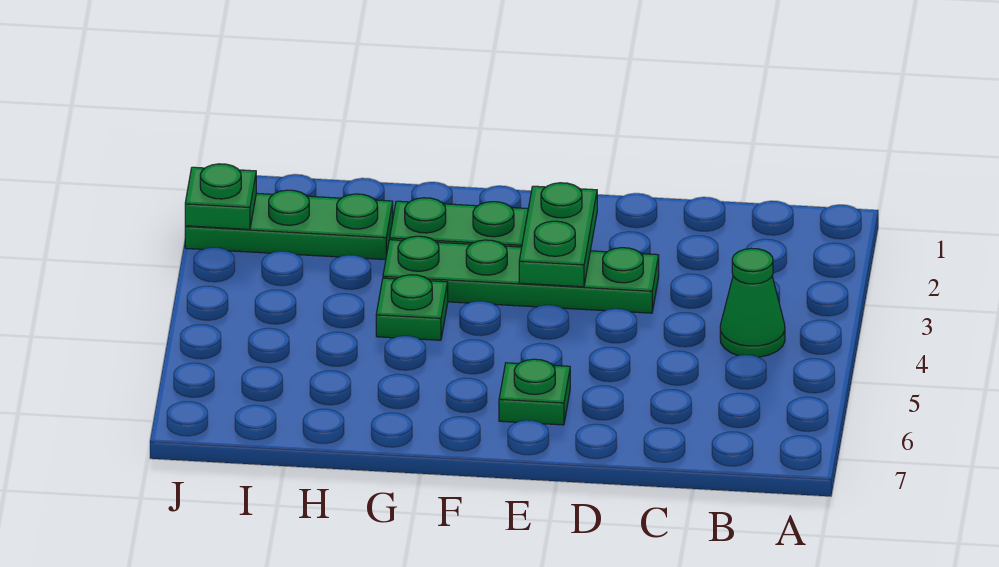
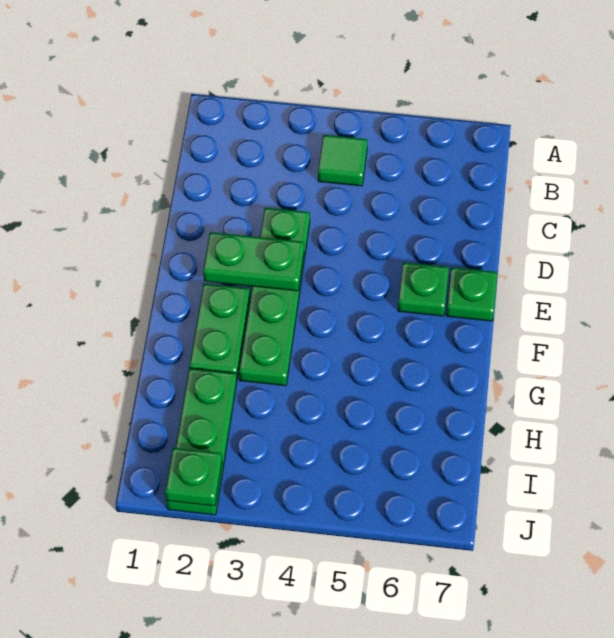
green 1x1 cone [720,248,785,357] -> green 1x1 tile [318,135,368,186]
green 1x1 plate [376,275,448,340] -> green 1x1 plate moved to [446,267,497,321]

